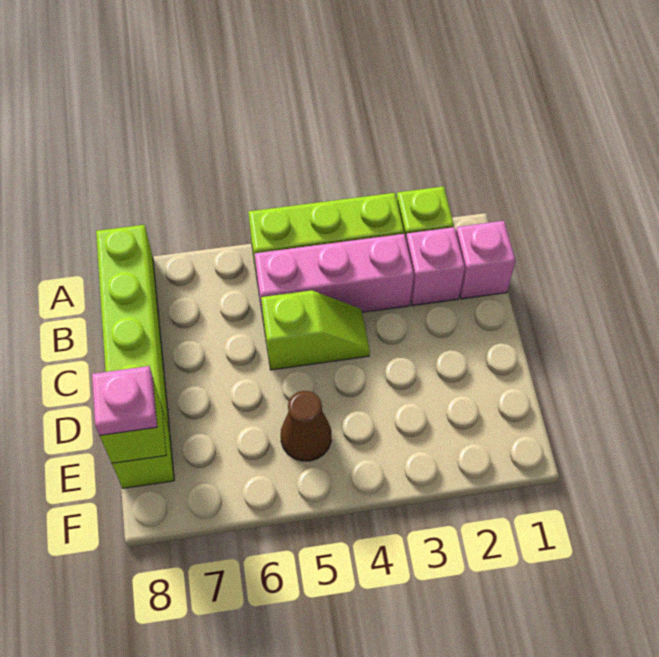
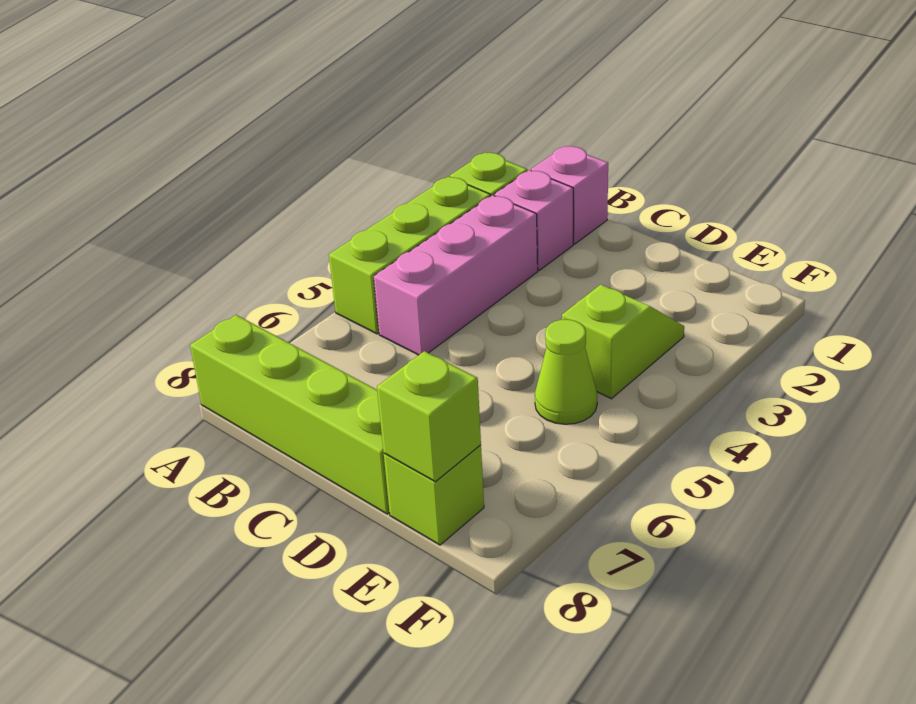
lime 1x2 slope [261,290,370,370] -> lime 1x2 slope moved to [562,285,684,399]
brown 1x1 cone [281,391,331,461] -> lime 1x1 cone [535,320,597,424]
pink 1x1 plate [92,366,157,435] -> none

